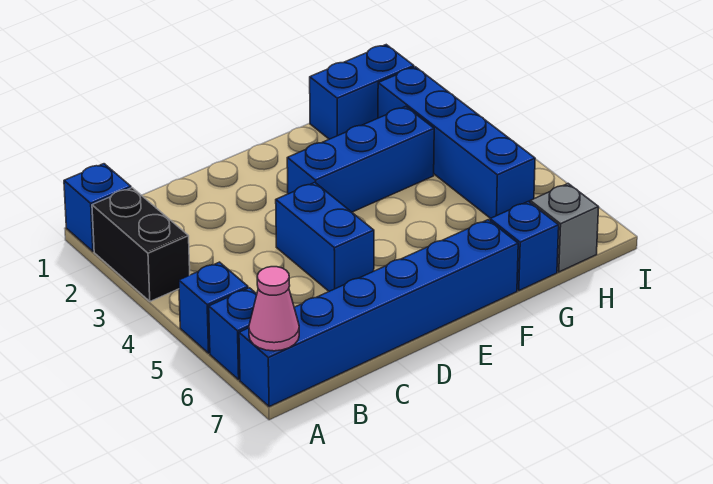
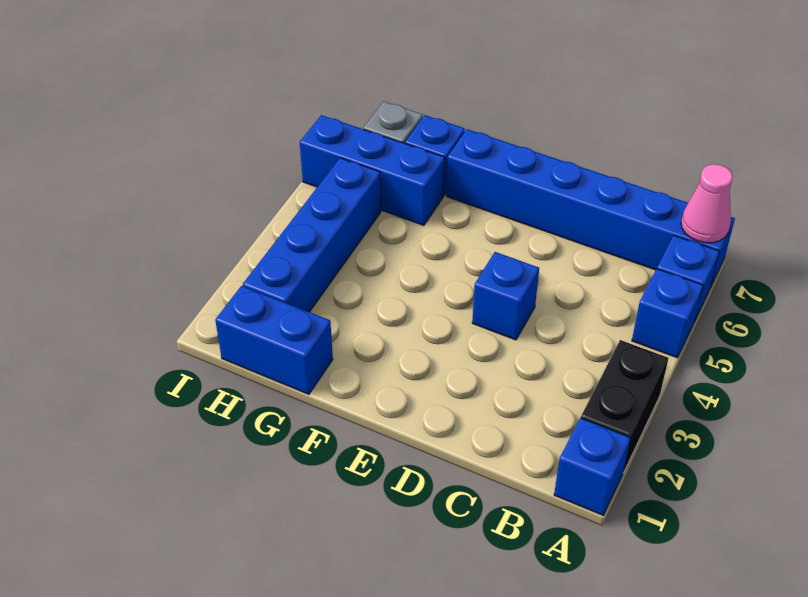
blue 1x2 brick [276,182,374,291] -> blue 1x1 brick [472,252,539,340]
blue 1x3 brick [287,106,434,212] -> blue 1x3 brick moved to [300,115,445,225]

